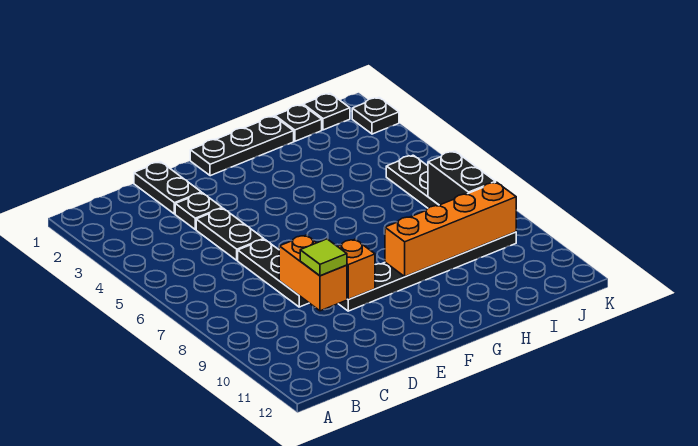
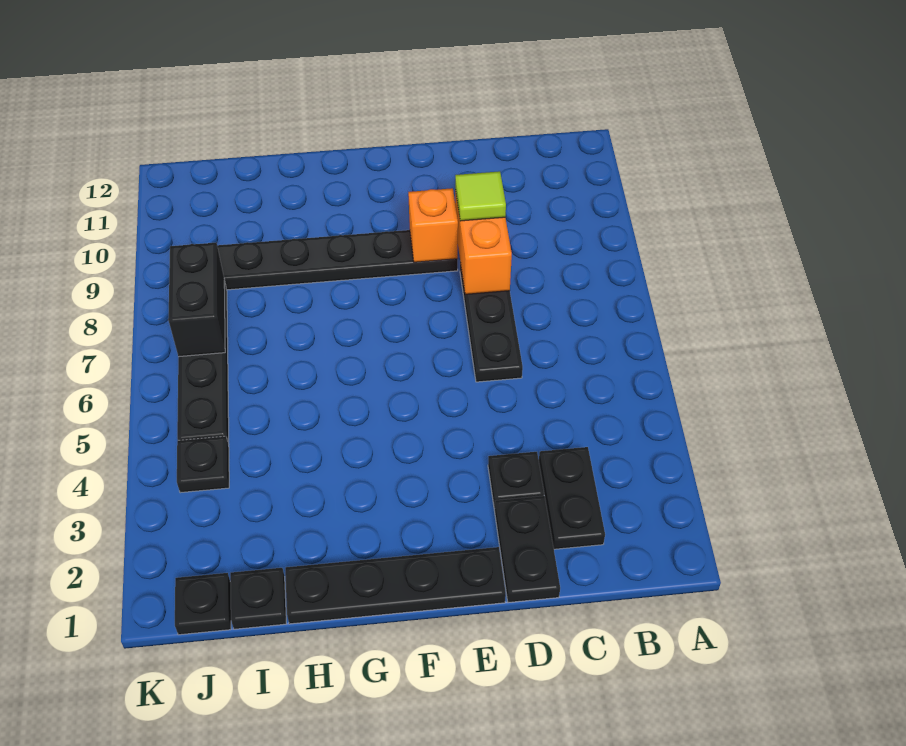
black 1x2 plate [196,208,264,260] -> black 1x2 plate moved to [539,447,605,549]
black 1x3 plate [190,116,294,176] -> black 1x4 plate [285,547,506,624]
orange 1x4 brick [385,182,516,277] -> none
black 1x1 plate [352,97,399,134] -> black 1x1 plate moved to [177,436,229,493]

